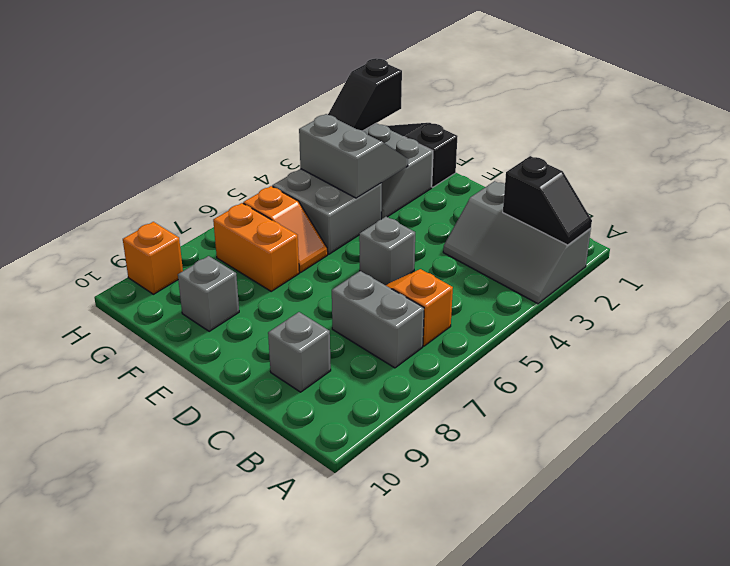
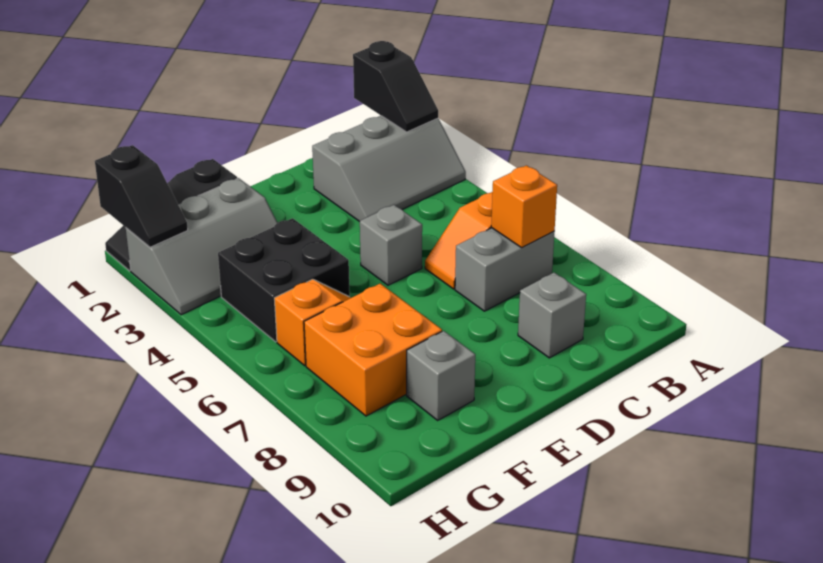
black 1x2 slope [503,156,592,245] -> black 1x2 slope turned to [353,41,438,132]
grey 2x2 slope [299,114,408,198] -> none
grey 2x2 brick [272,169,382,254] -> black 2x2 brick [218,218,350,342]
orange 1x2 brick [213,203,299,291] -> orange 2x2 brick [304,284,442,416]
orange 1x1 brick [123,222,183,294] -> orange 1x1 brick moved to [491,165,557,248]

